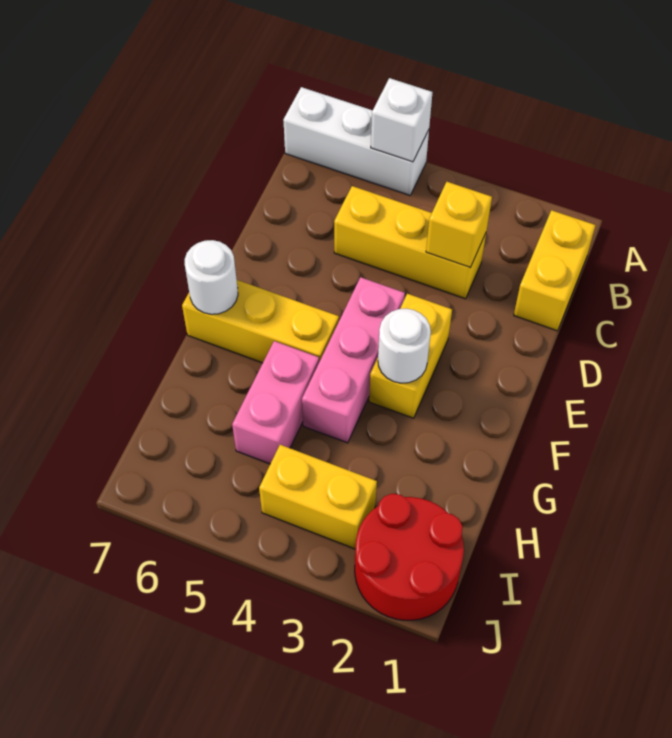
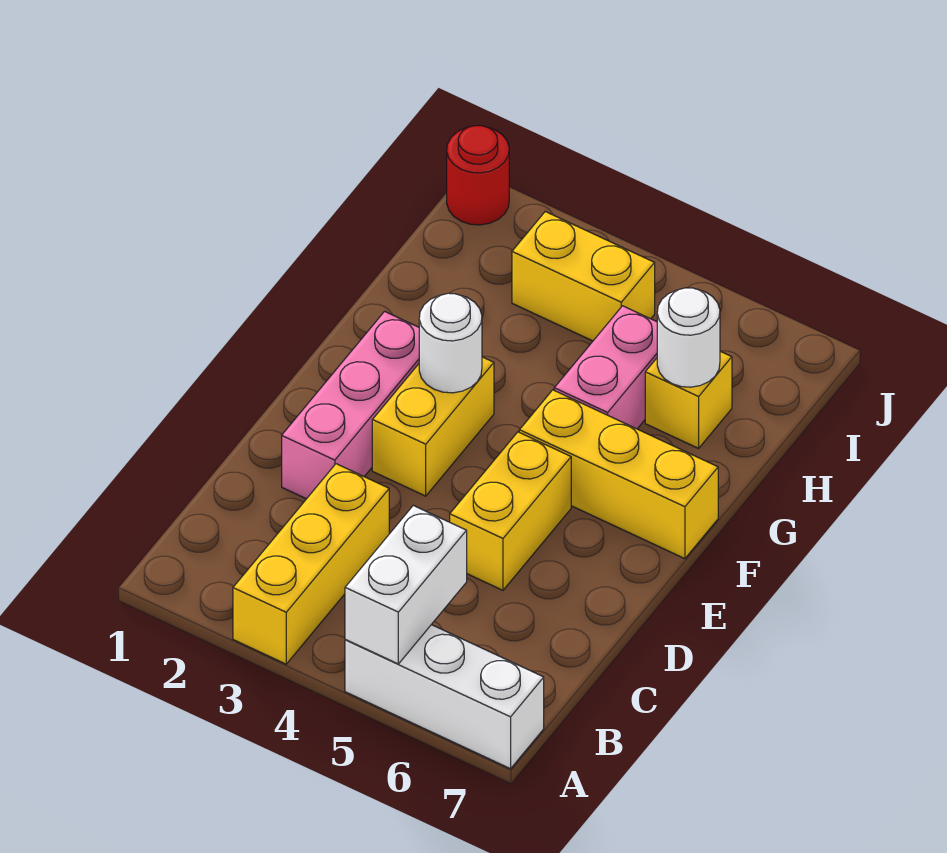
white 1x1 brick [371,78,432,162] -> white 1x2 brick [345,506,467,664]
yellow 1x2 brick [514,210,596,331] -> yellow 1x2 brick moved to [450,432,571,590]
yellow 1x3 brick [334,186,486,299] -> yellow 1x3 brick turned to [233,464,389,664]
yellow 1x1 brick [426,182,492,267] -> yellow 1x1 brick moved to [645,351,732,448]
pink 1x3 brick [302,277,405,443] -> pink 1x3 brick moved to [282,311,419,499]
white 1x1 round brick [185,240,238,314] -> white 1x1 round brick moved to [657,288,720,387]
red 2x2 round brick [355,494,464,620] -> red 1x1 round brick [447,126,509,225]

